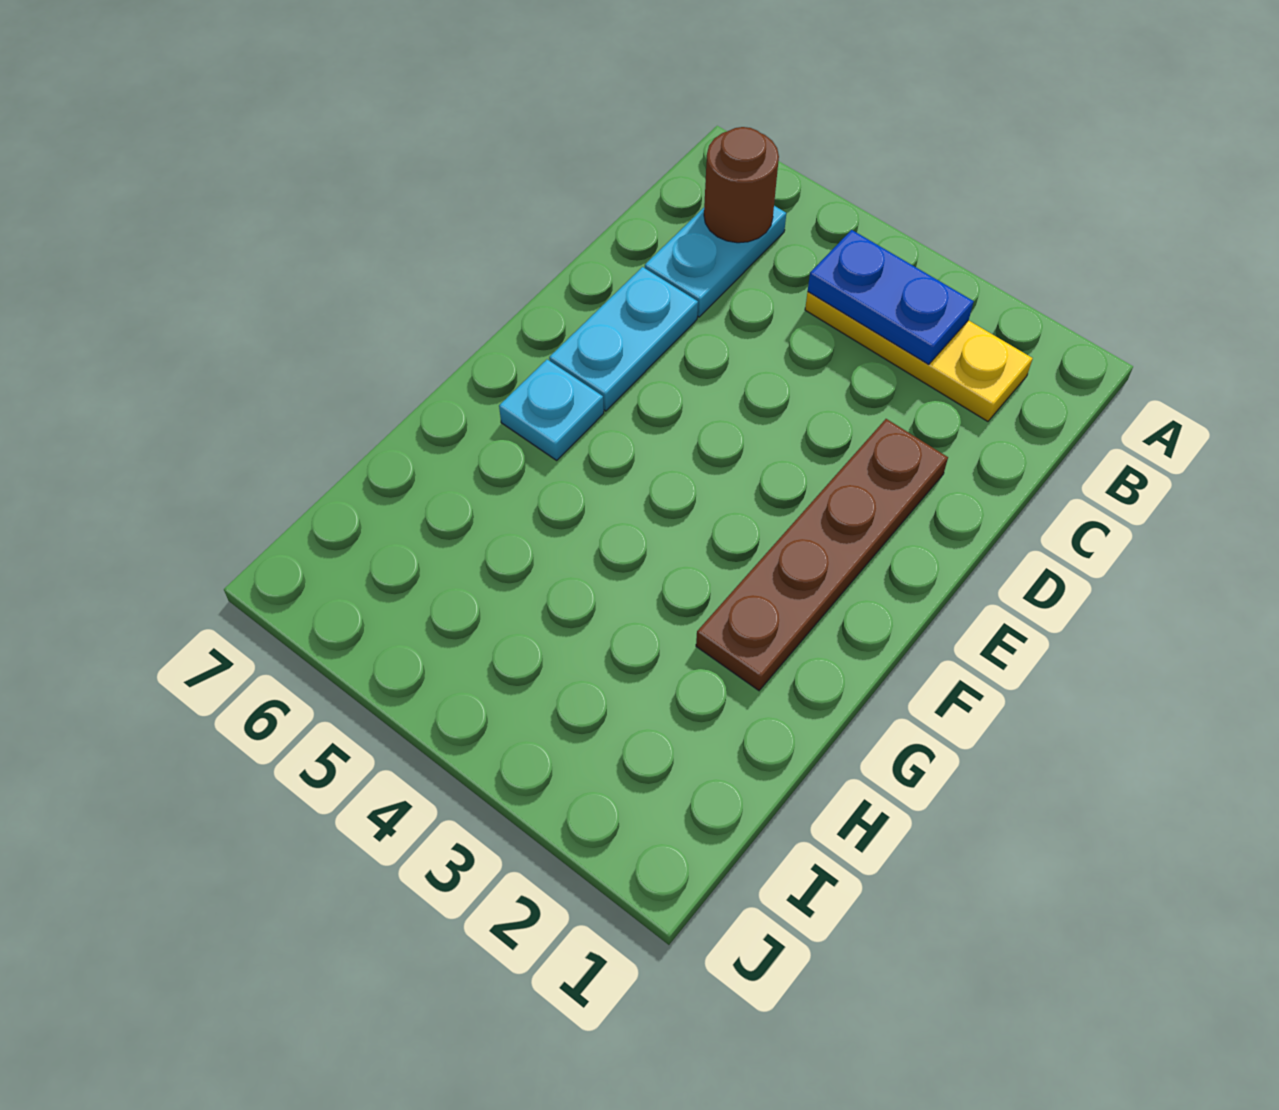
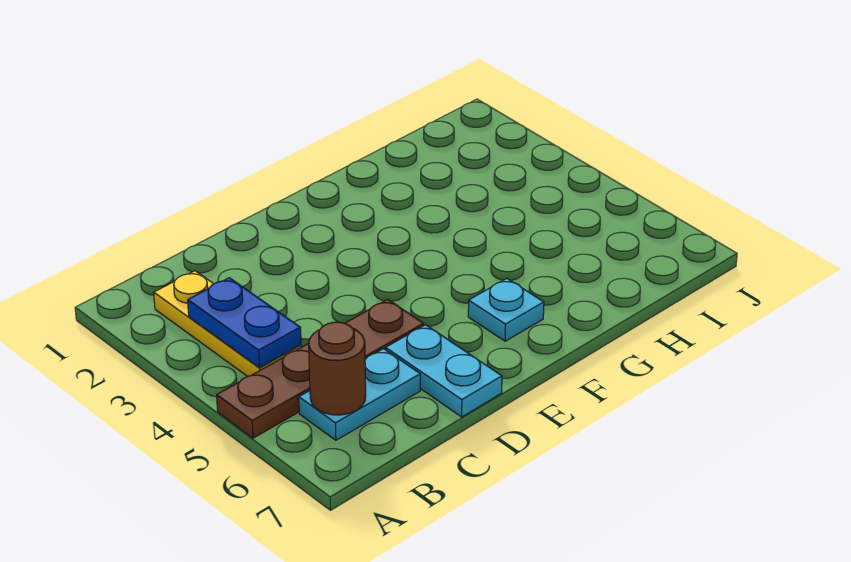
brown 1x4 plate [696,419,948,690] -> brown 1x4 plate moved to [217,299,424,438]
cyan 1x2 plate [549,267,698,411] -> cyan 1x2 plate turned to [386,325,502,417]

